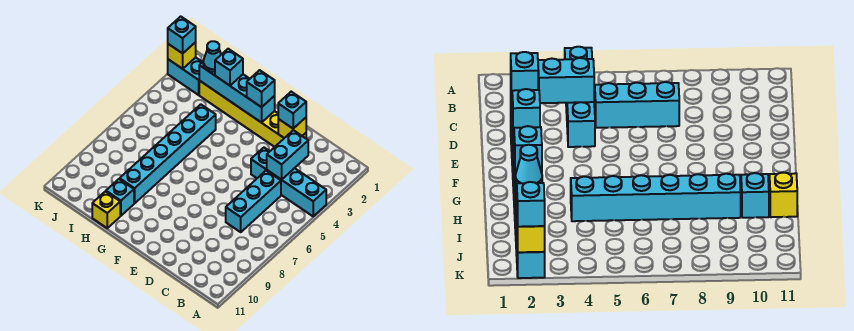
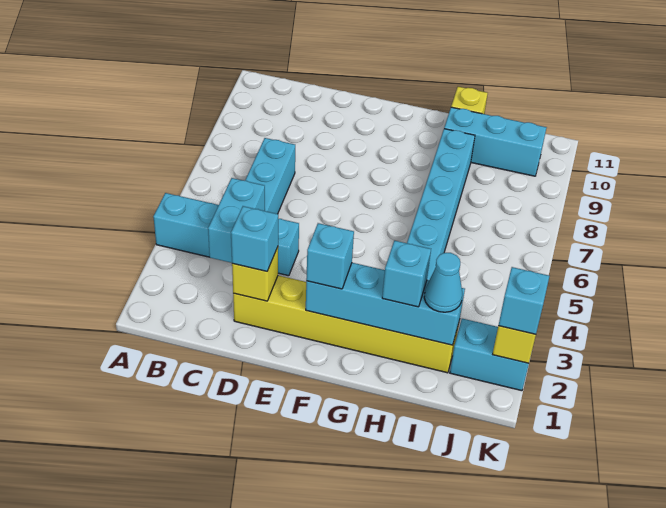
cyan 1x1 brick [106,179,134,216] -> cyan 1x3 brick [444,107,547,176]

